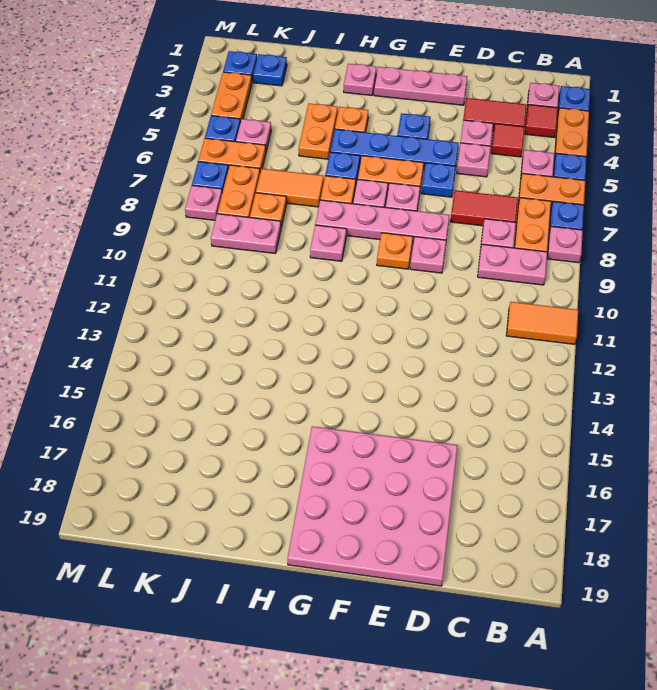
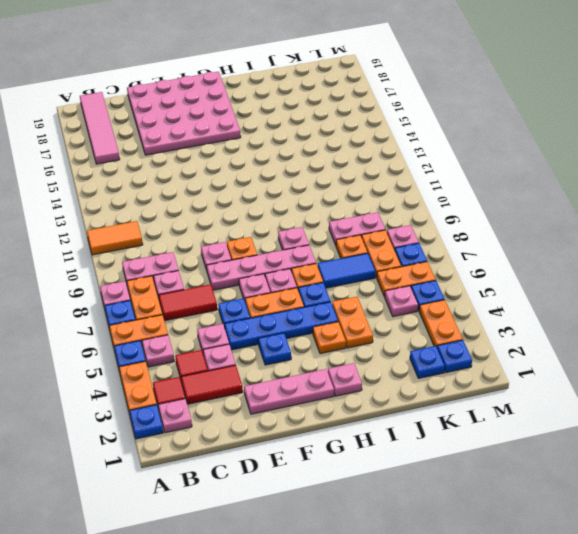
none -> pink 1x4 tile [80,92,120,164]
orange 1x2 tile [256,169,324,207] -> blue 1x2 tile [318,253,375,288]

